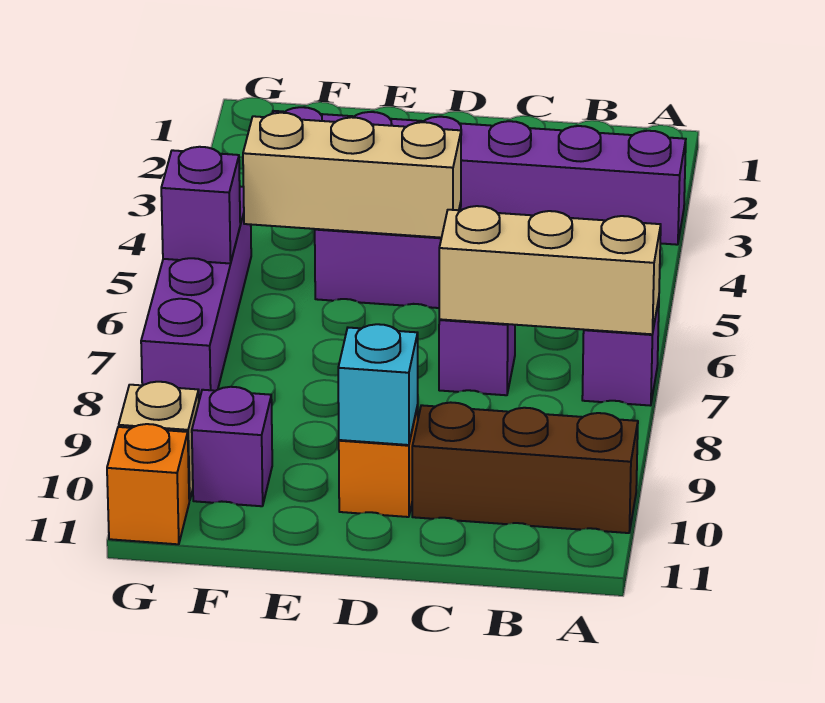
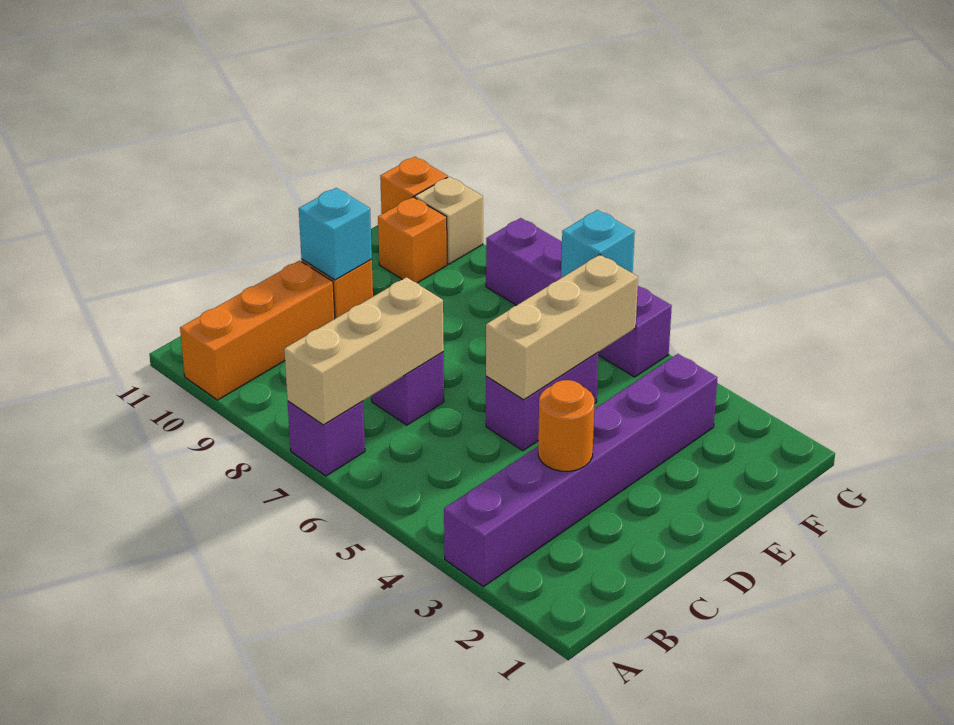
brown 1x3 brick [412,402,638,533] -> orange 1x3 brick [180,261,335,400]
none -> orange 1x1 round brick [538,380,595,471]
purple 1x1 brick [192,387,272,506] -> orange 1x1 brick [378,197,447,283]
purple 1x1 brick [161,147,240,264] -> cyan 1x1 brick [561,210,635,278]

